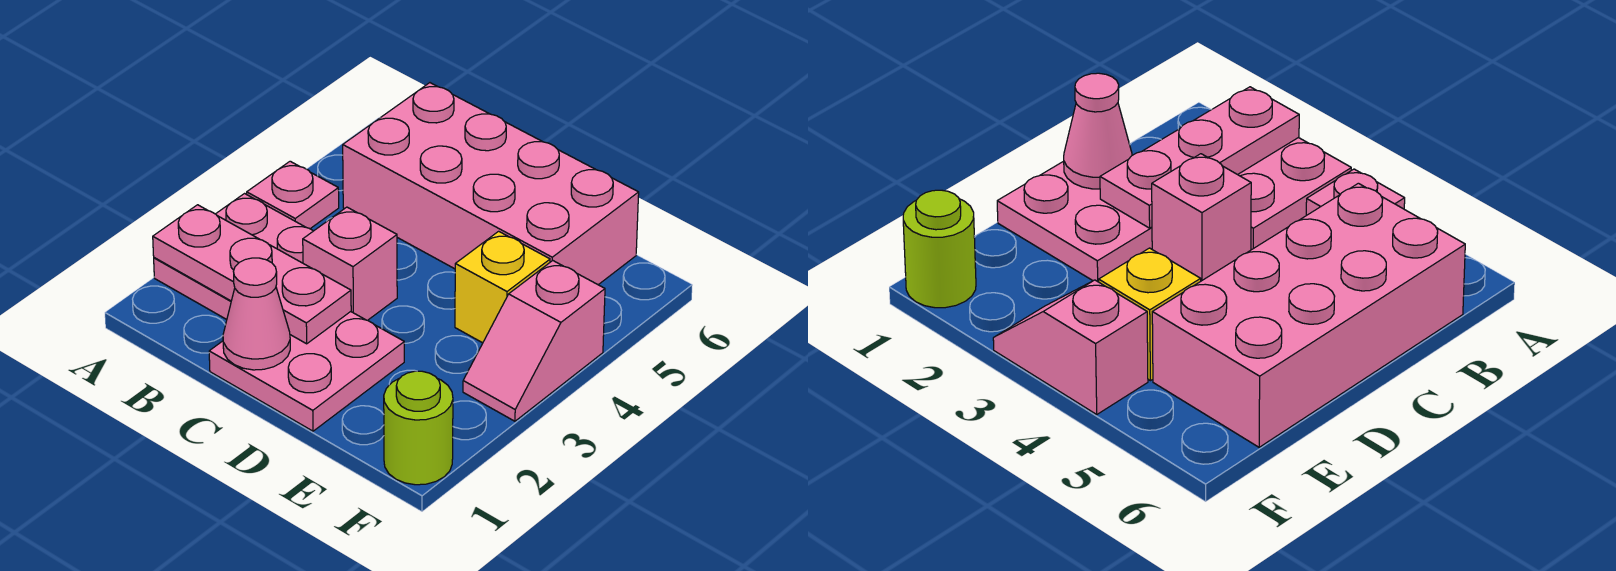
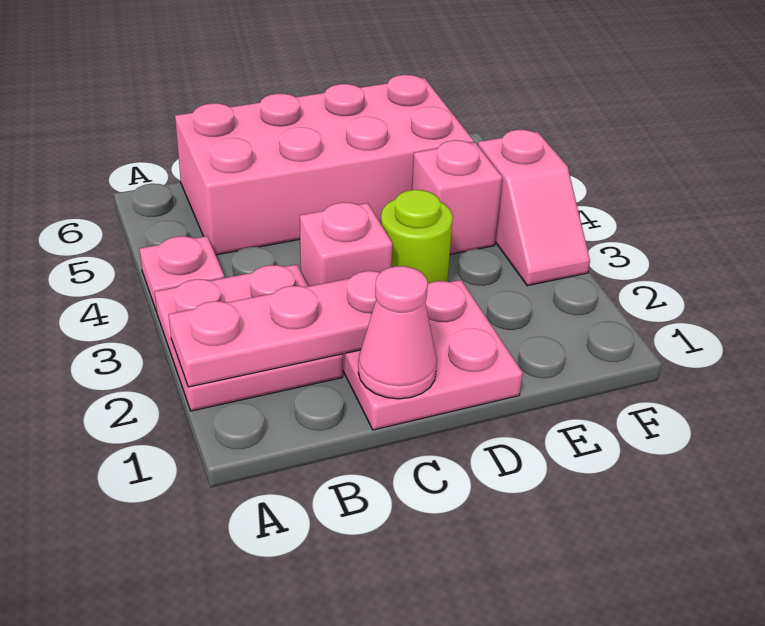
yellow 1x1 brick [455,231,550,343] -> pink 1x1 brick [412,140,502,254]
lime 1x1 round brick [384,371,453,485] -> lime 1x1 round brick moved to [381,190,453,284]

